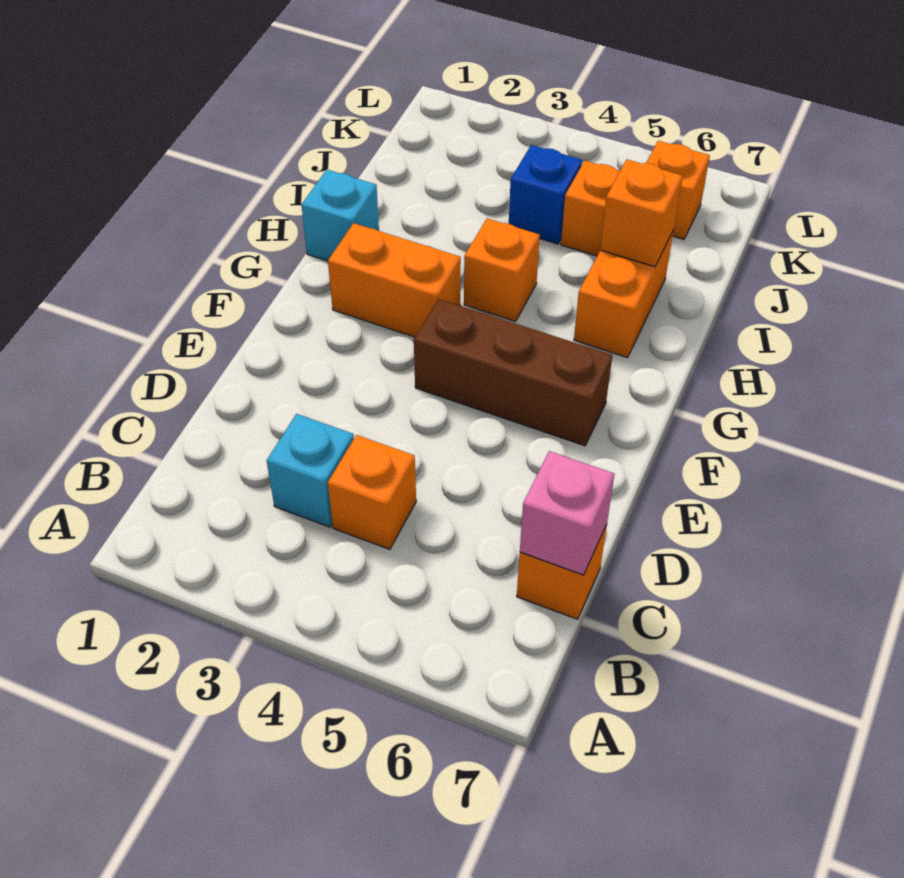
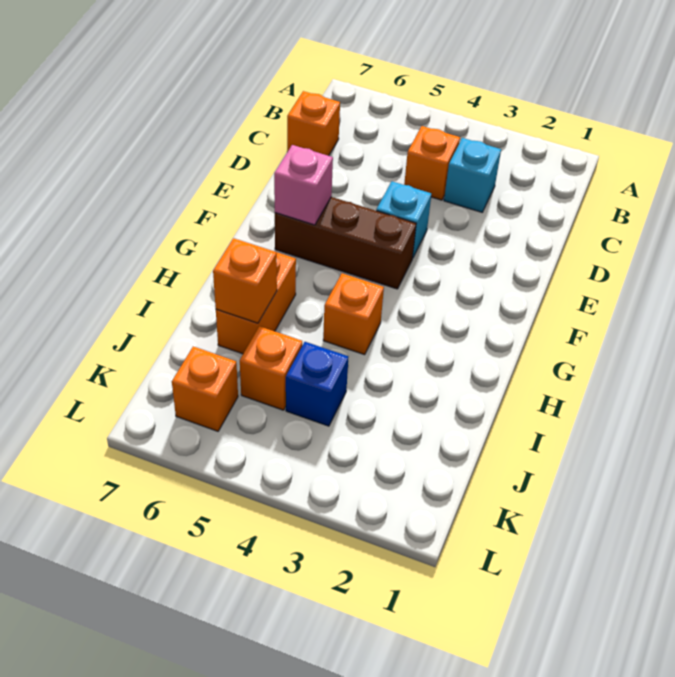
pink 1x1 brick [520,451,614,575] -> pink 1x1 brick moved to [274,145,333,225]
orange 1x2 brick [328,223,461,337] -> none
cyan 1x1 brick [302,170,379,261] -> cyan 1x1 brick moved to [376,181,431,258]

